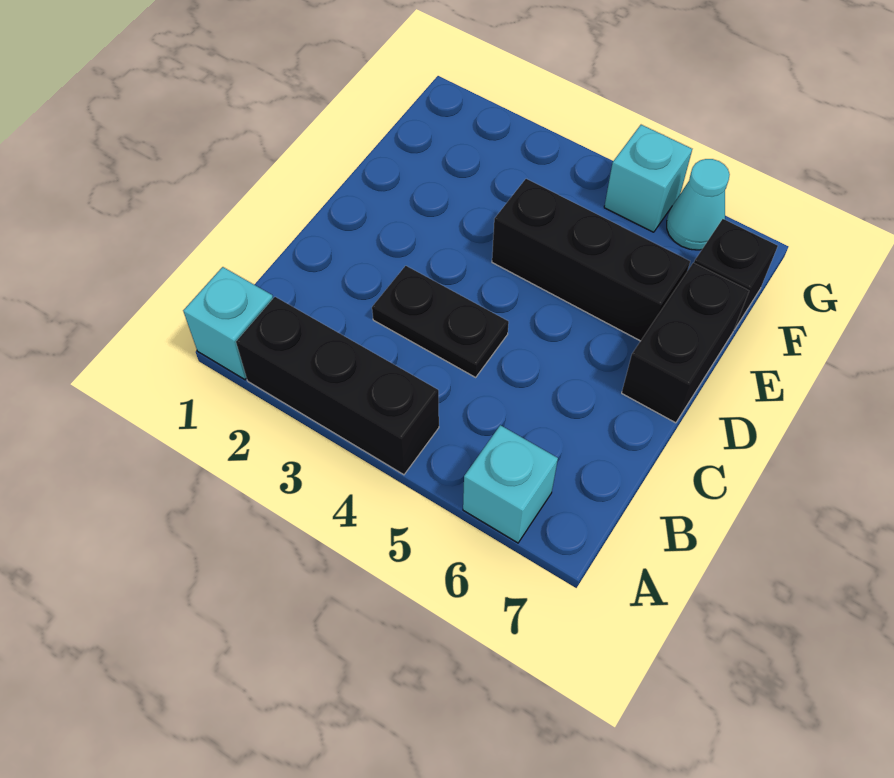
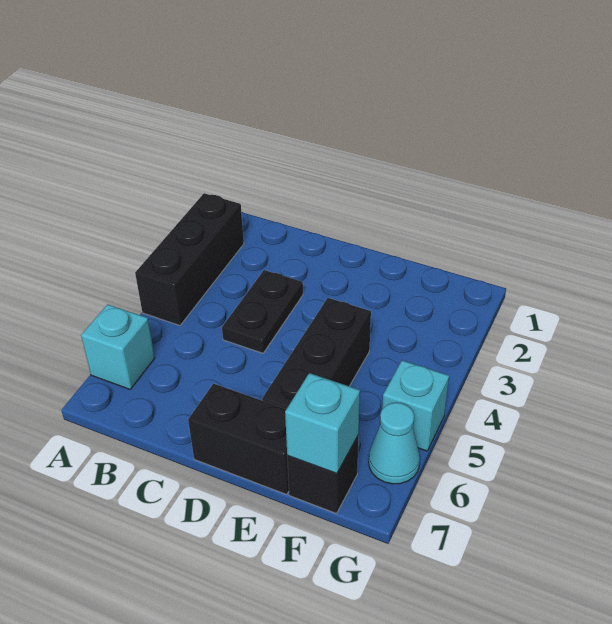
cyan 1x1 brick [183,267,273,379] -> cyan 1x1 brick moved to [285,373,360,473]

